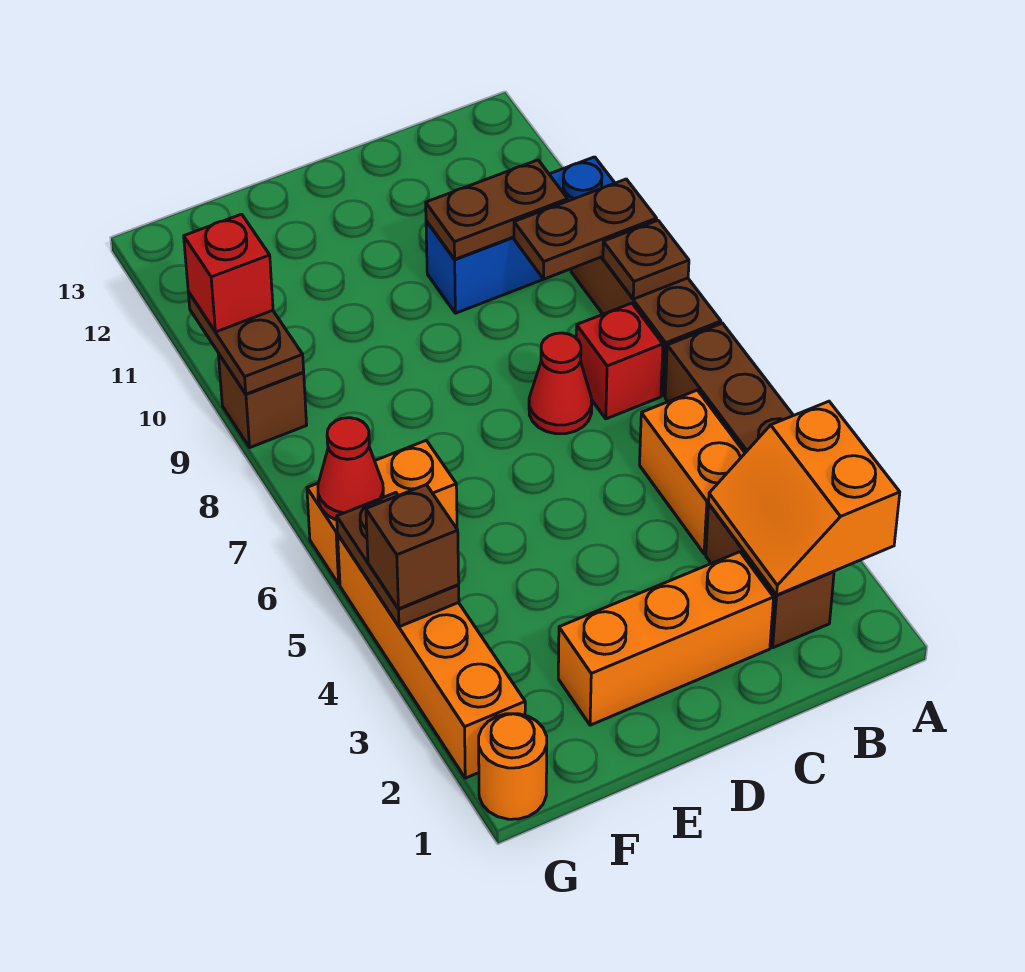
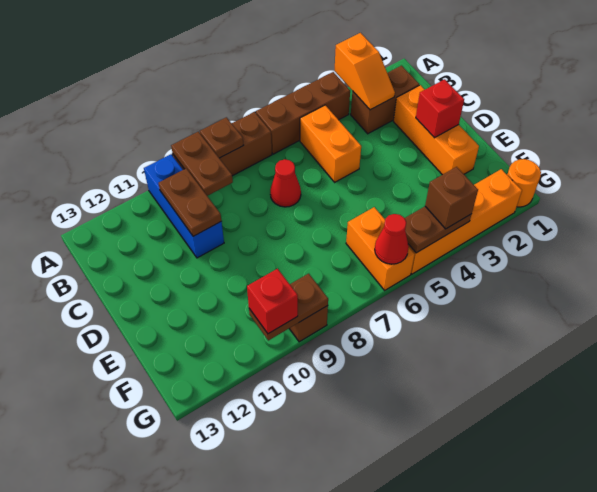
orange 2x2 slope [709,401,900,595] -> orange 1x2 slope [335,33,395,110]
orange 1x2 brick [640,390,745,554] -> orange 1x2 brick turned to [300,105,361,182]
red 1x1 brick [576,303,663,419] -> red 1x1 brick moved to [416,79,464,138]

